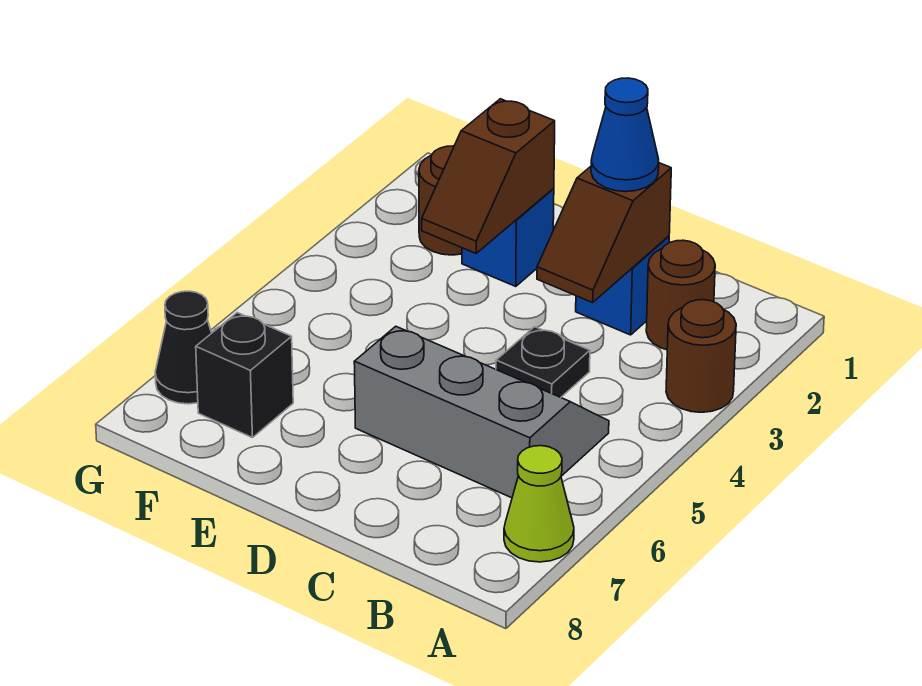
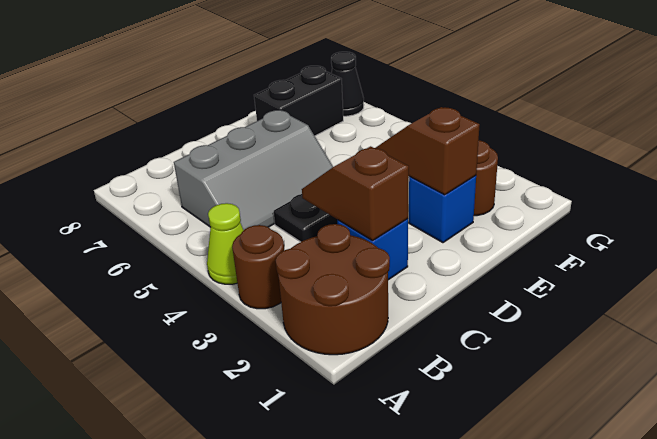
lime 1x1 cone [504,446,574,562] -> lime 1x1 cone moved to [207,203,244,284]
brown 1x1 round brick [646,240,715,350] -> brown 2x2 round brick [276,224,390,355]
blue 1x1 cone [591,78,659,192] -> none
black 1x1 brick [196,313,293,438] -> black 1x2 brick [254,66,343,136]

